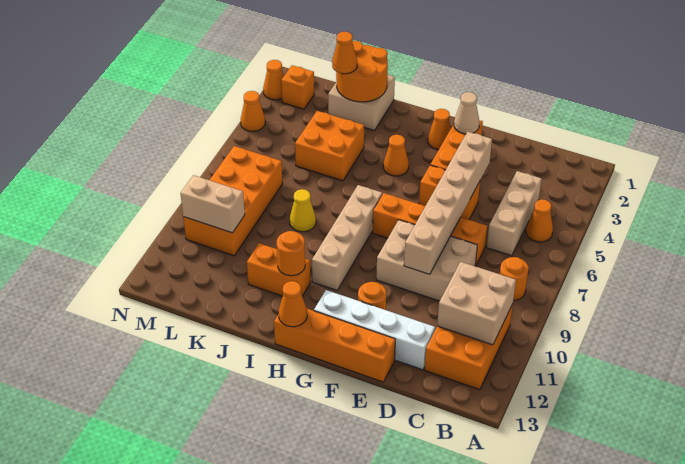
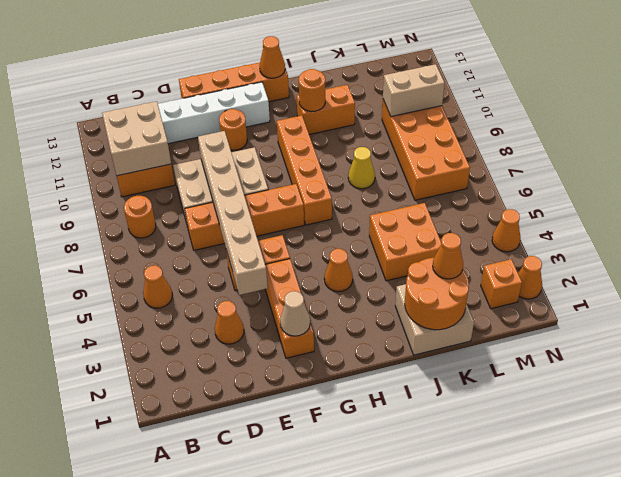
tan 1x3 brick [487,171,542,256] -> none
orange 1x1 cone [428,109,451,150] -> orange 1x1 cone moved to [215,301,244,344]
tan 1x4 brick [312,185,382,290] -> orange 1x4 brick [277,115,332,225]

